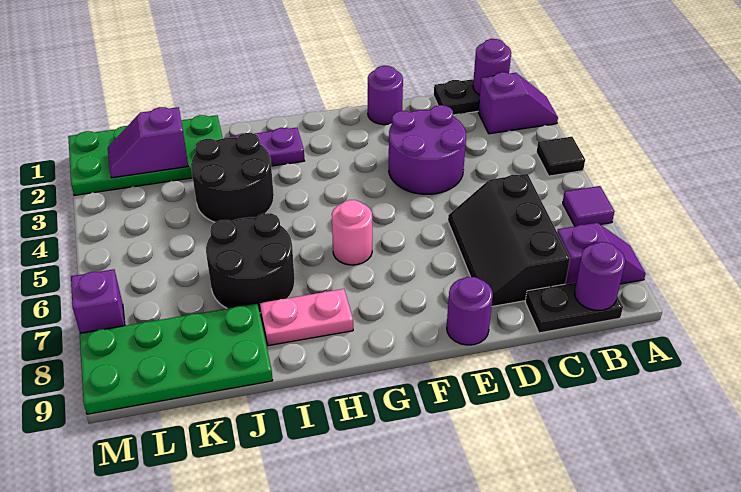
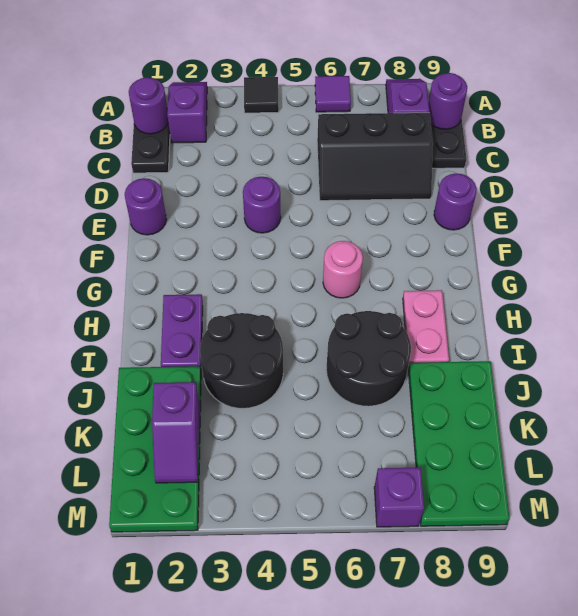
purple 2x2 round brick [389,105,466,194] -> purple 1x1 round brick [243,177,281,233]

